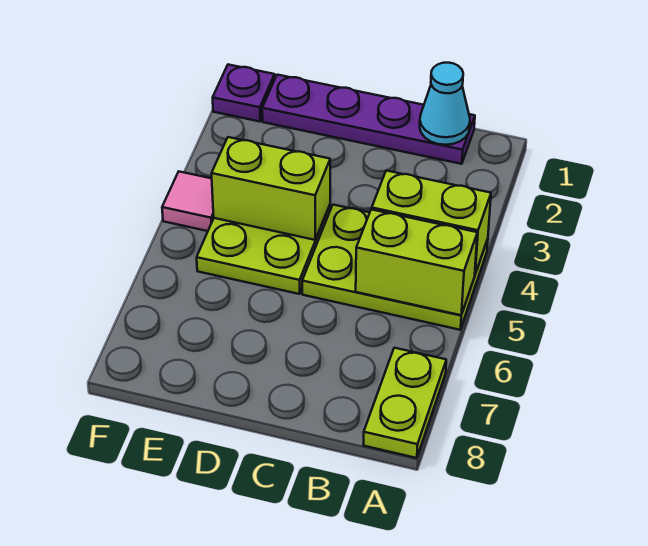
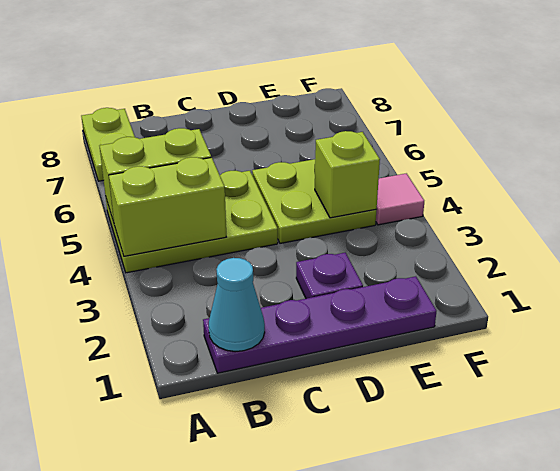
lime 1x2 brick [212,137,330,240] -> lime 1x1 brick [315,131,380,218]
purple 1x1 plate [213,65,275,122] -> purple 1x1 plate moved to [296,253,363,299]

